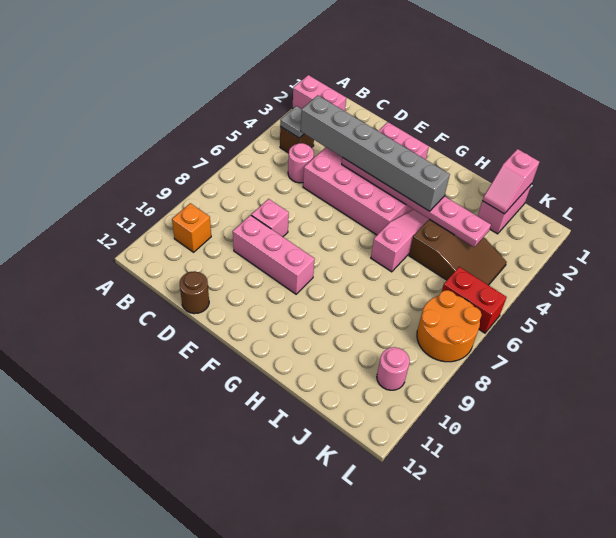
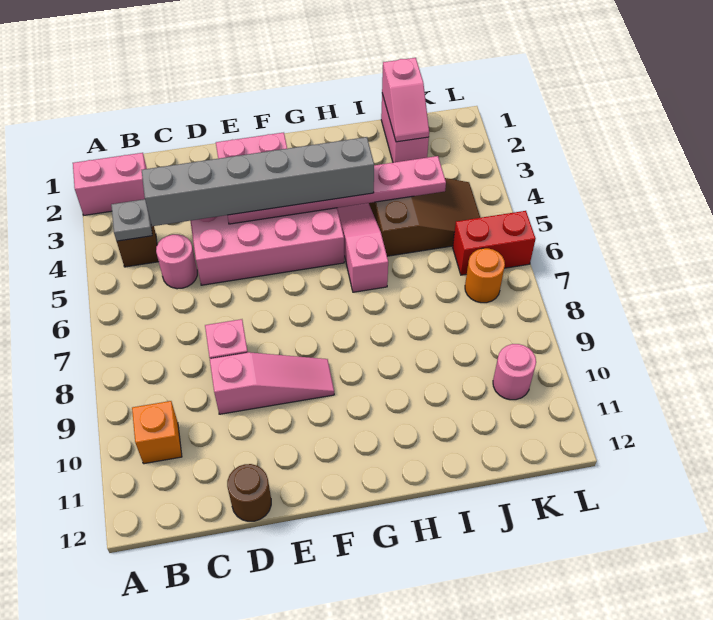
pink 1x3 brick [233,215,315,294] -> pink 1x3 slope [210,352,334,414]
orange 2x2 round brick [417,290,482,362] -> orange 1x1 round brick [465,248,505,303]

